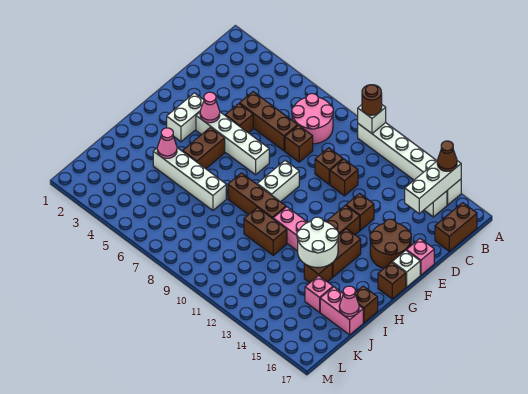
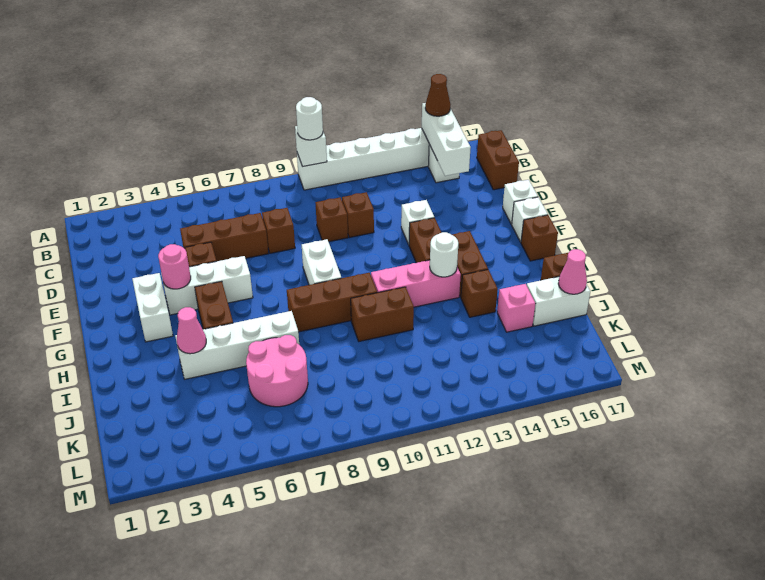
brown 1x1 round brick [362,85,382,115] -> white 1x1 round brick [296,97,323,140]
pink 2x2 round brick [292,94,333,144] -> pink 2x2 round brick moved to [246,335,308,407]
brown 1x1 brick [346,193,374,230] -> white 1x1 brick [401,200,434,244]
brown 2x2 round brick [370,219,411,268] -> none
pink 1x1 brick [407,239,434,275] -> white 1x1 brick [503,180,538,224]
white 1x4 brick [196,112,269,175] -> white 1x3 brick [162,256,253,315]
pink 1x1 cone [200,92,220,123] -> pink 1x1 round brick [158,244,191,289]
white 2x2 round brick [297,217,339,268] -> white 1x1 round brick [430,232,458,277]
pink 1x2 brick [320,287,363,335] -> white 1x2 brick [527,277,590,326]

